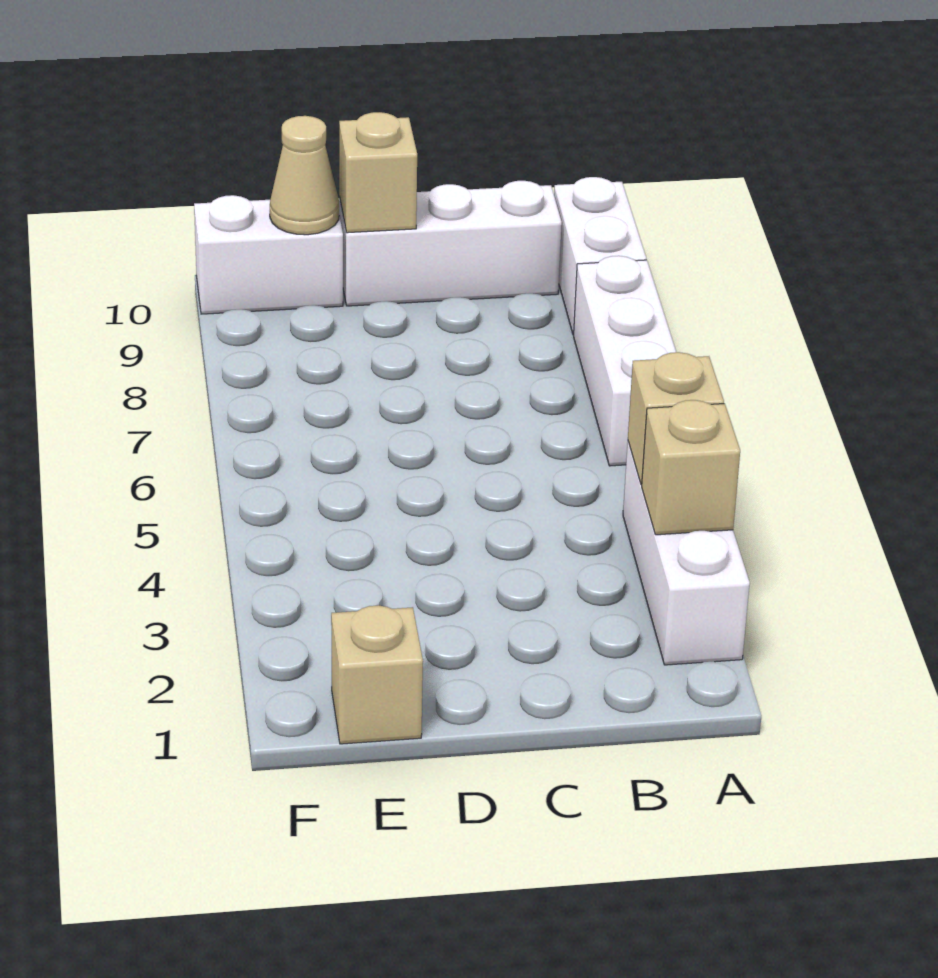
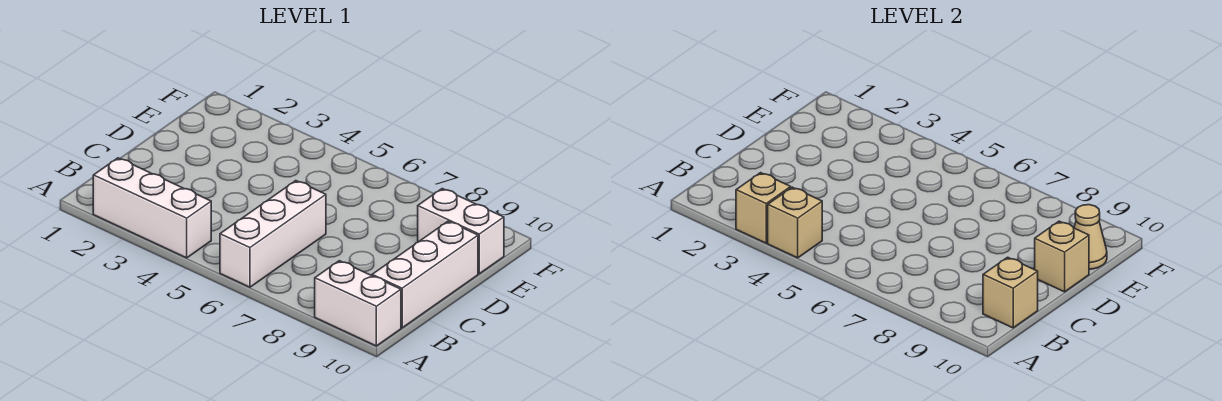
white 1x3 brick [574,256,676,466] -> white 1x3 brick turned to [220,181,326,287]
tan 1x1 brick [331,605,423,744] -> tan 1x1 brick moved to [983,257,1038,328]
white 1x2 brick [194,195,343,314] -> white 1x2 brick turned to [418,189,504,274]

